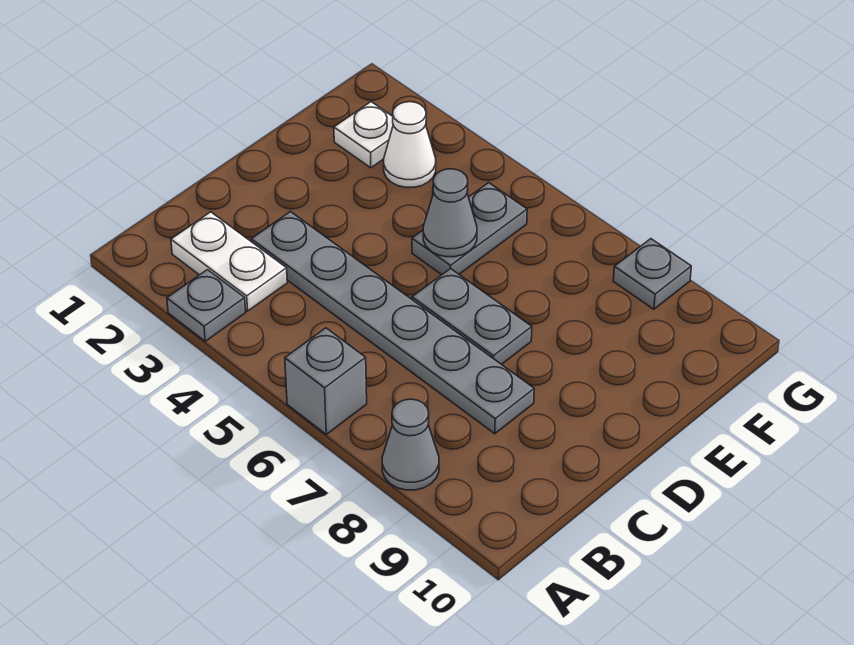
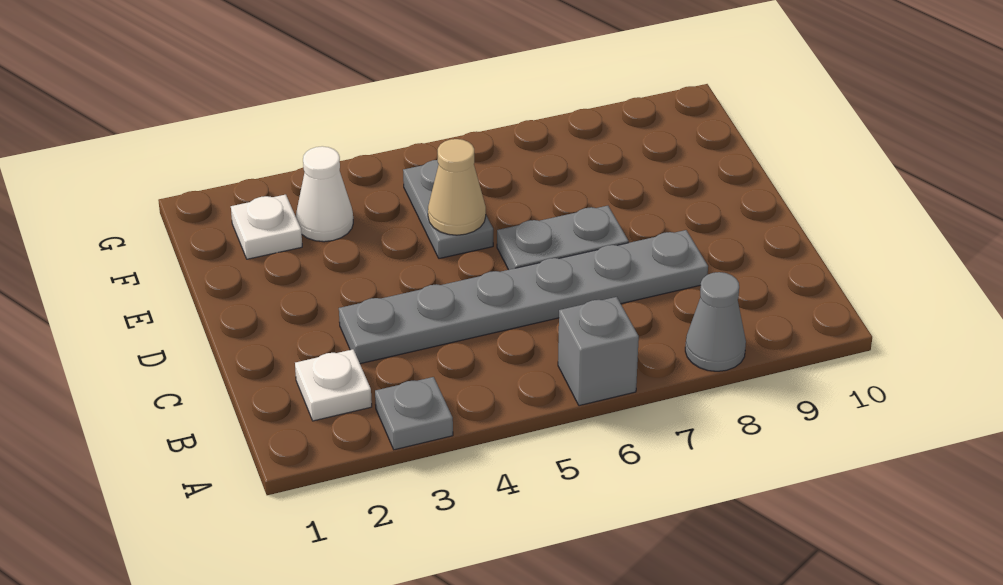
white 1x2 plate [171,212,287,311] -> white 1x1 plate [295,349,372,421]
grey 1x1 cone [423,169,477,257] -> tan 1x1 cone [428,139,486,235]
grey 1x1 plate [613,239,691,309] -> none

